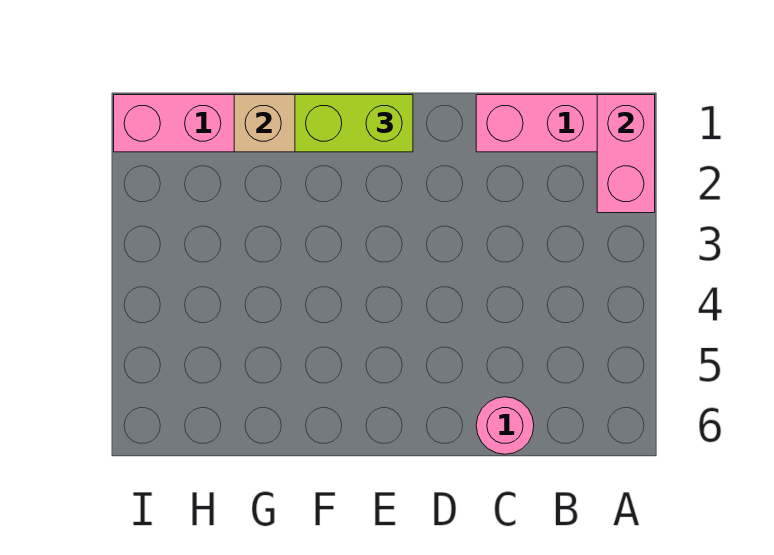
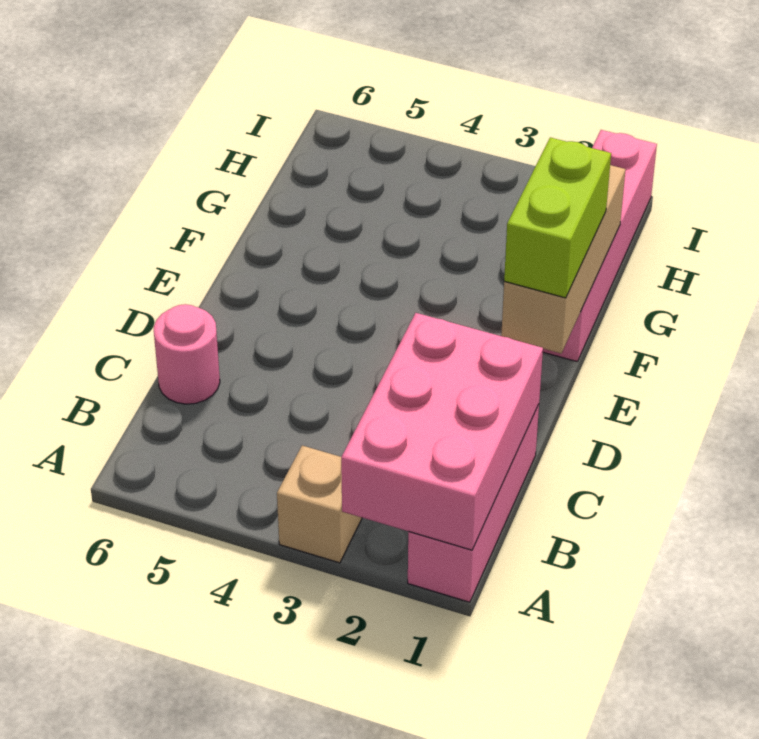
pink 1x2 brick [597,95,655,213] -> pink 2x3 brick [341,313,543,550]
none -> tan 1x1 brick [277,446,362,563]

